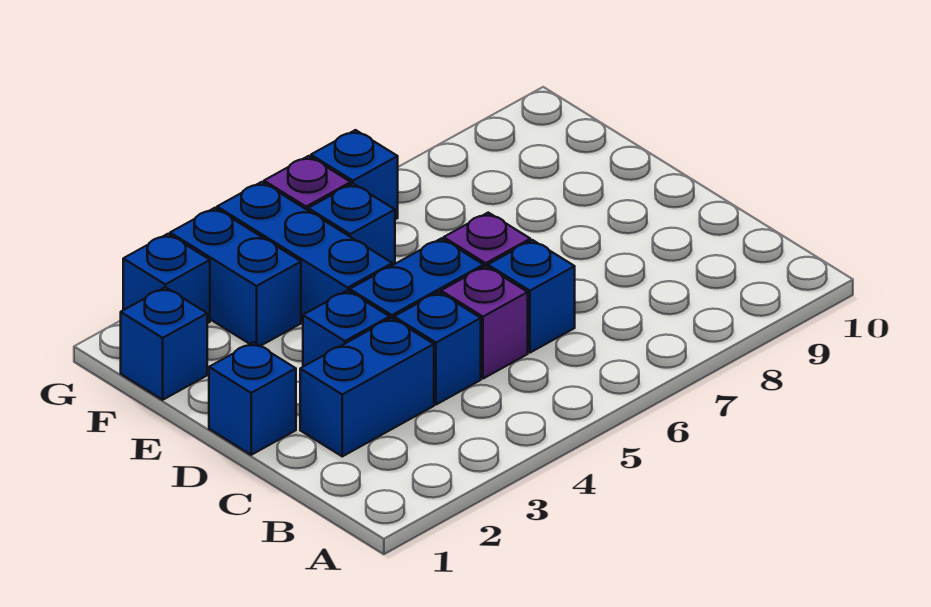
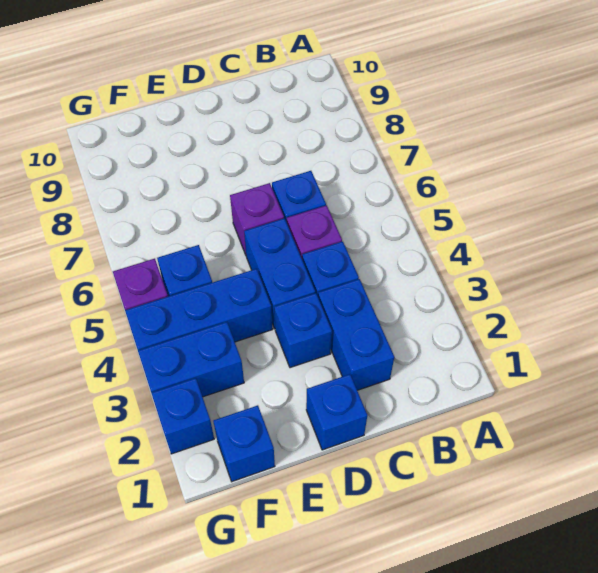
blue 1x1 brick [311,130,398,219] -> none

